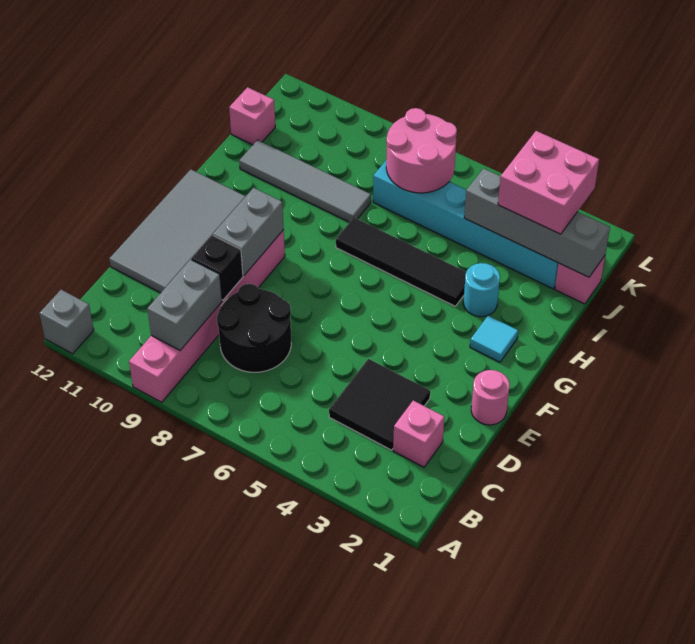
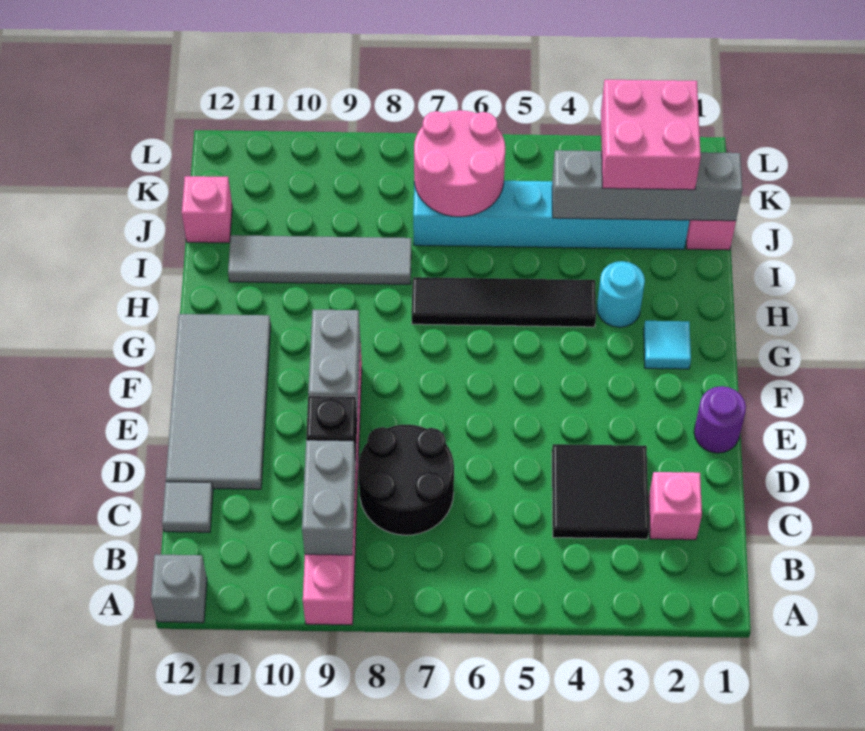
none -> grey 1x1 tile [162,482,213,532]
pink 1x1 round brick [471,370,510,425] -> purple 1x1 round brick [694,386,746,453]

